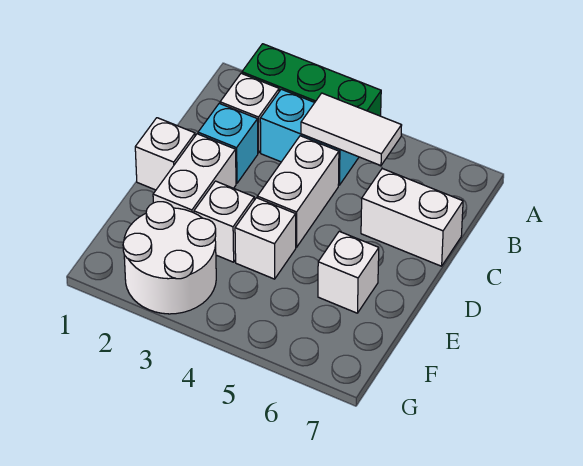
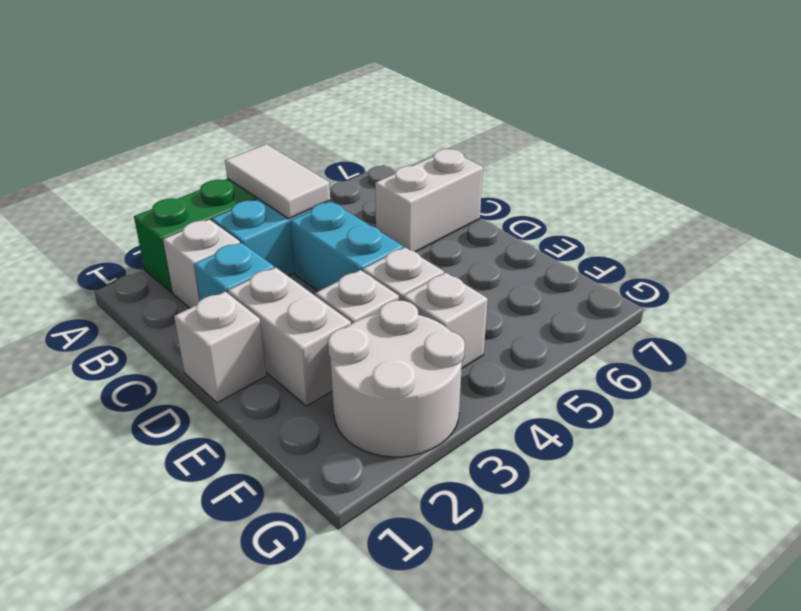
white 1x2 tile [301,93,402,166] -> white 1x2 tile turned to [225,144,330,219]
white 1x2 brick [257,136,339,247] -> cyan 1x2 brick [290,202,403,291]
white 1x1 brick [318,231,379,313] -> white 1x1 brick moved to [403,273,488,368]

